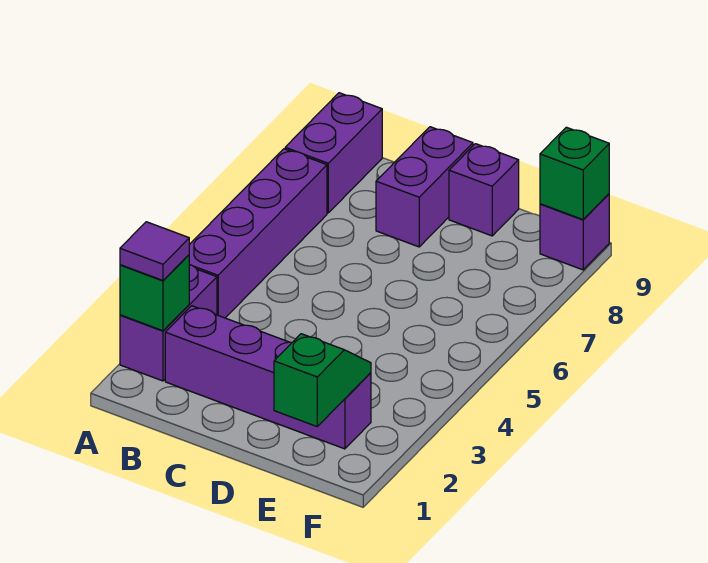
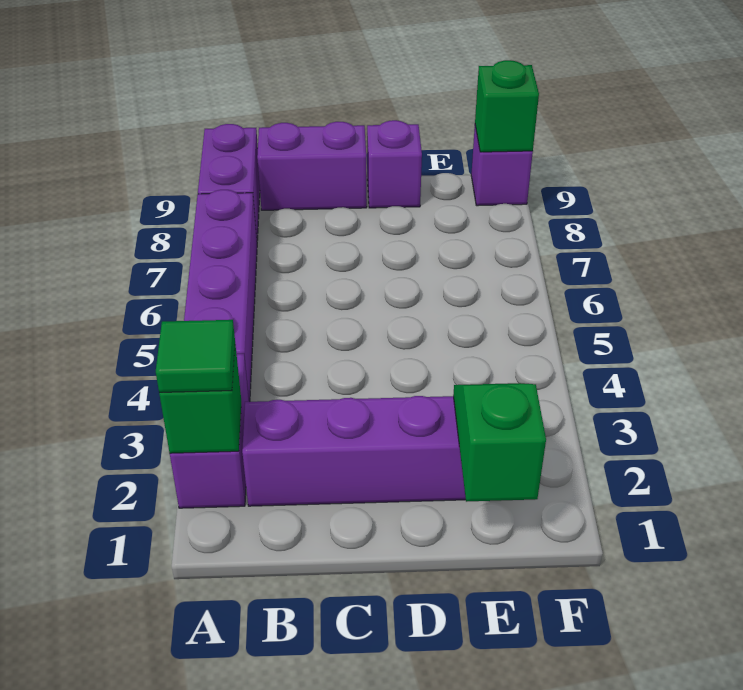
purple 1x1 tile [120,222,189,280] -> green 1x1 tile [156,320,235,393]
purple 1x2 brick [376,127,473,247] -> purple 1x2 brick turned to [257,122,367,210]

